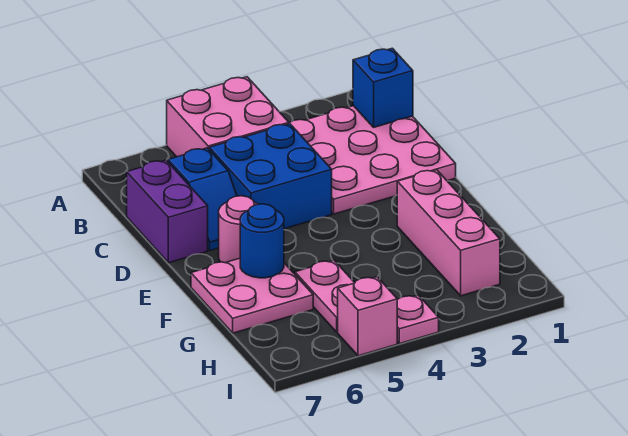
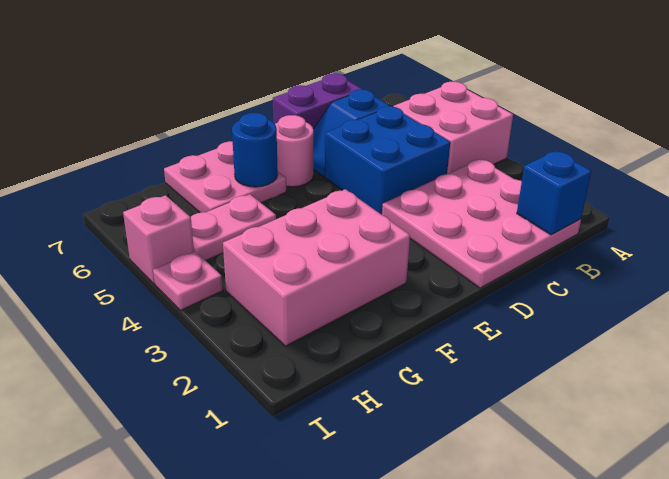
pink 1x3 brick [397,170,500,296] -> pink 2x3 brick [223,189,410,346]

